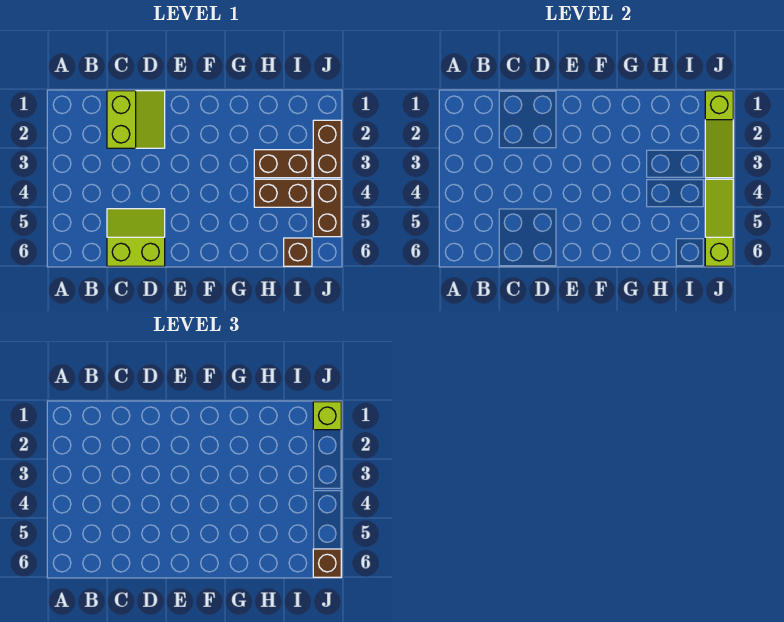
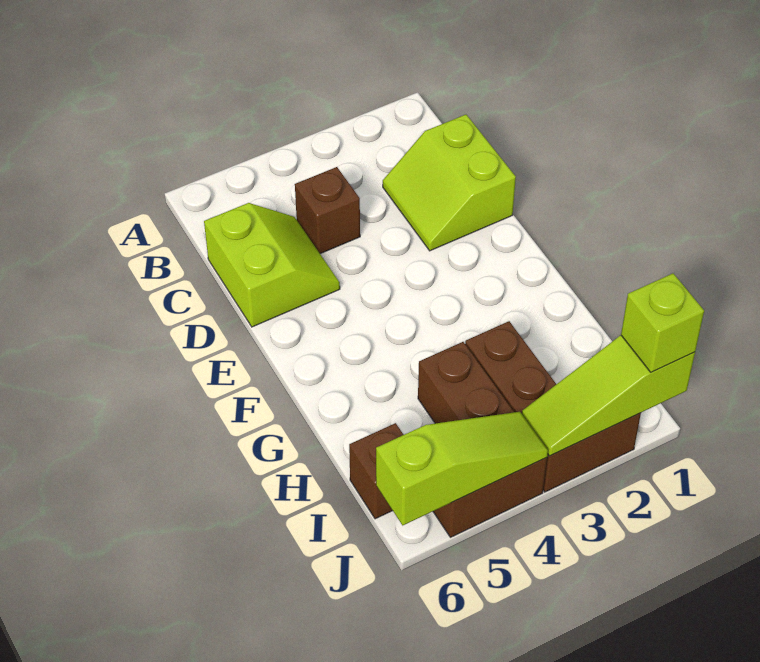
lime 2x2 slope [107,91,165,148] -> lime 2x2 slope turned to [383,115,516,251]
brown 1x1 brick [313,549,341,577] -> brown 1x1 brick moved to [295,167,360,254]

